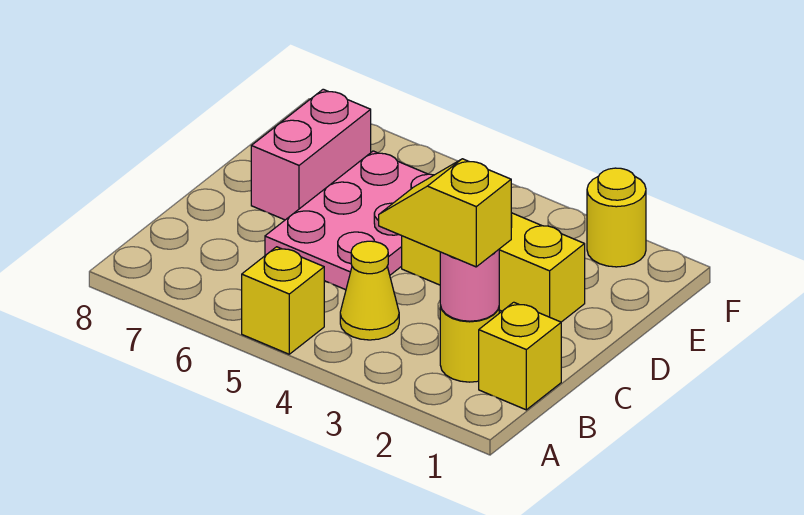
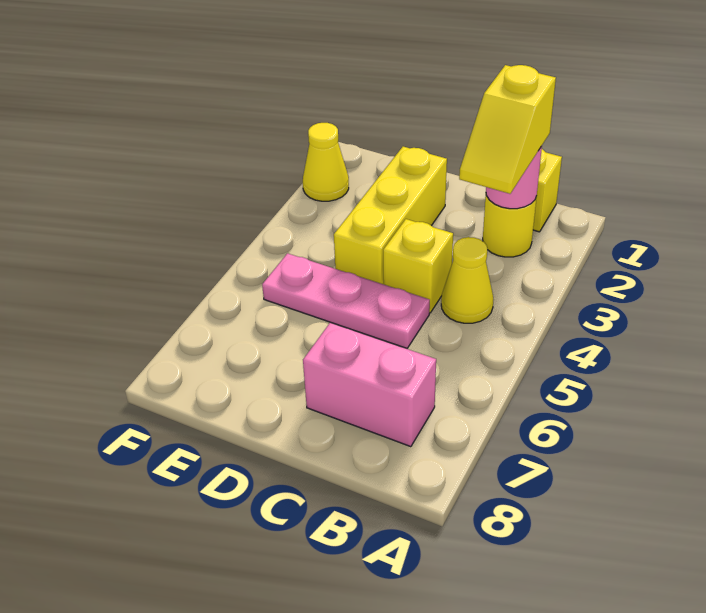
yellow 1x1 brick [242,247,324,354] -> yellow 1x1 brick moved to [383,219,453,313]
pink 2x3 plate [265,151,434,290] -> pink 1x3 plate [262,253,430,348]
pink 1x2 brick [251,89,371,220] -> pink 1x2 brick moved to [303,323,436,447]
yellow 1x1 round brick [587,168,646,267] -> yellow 1x1 cone [303,123,349,201]

